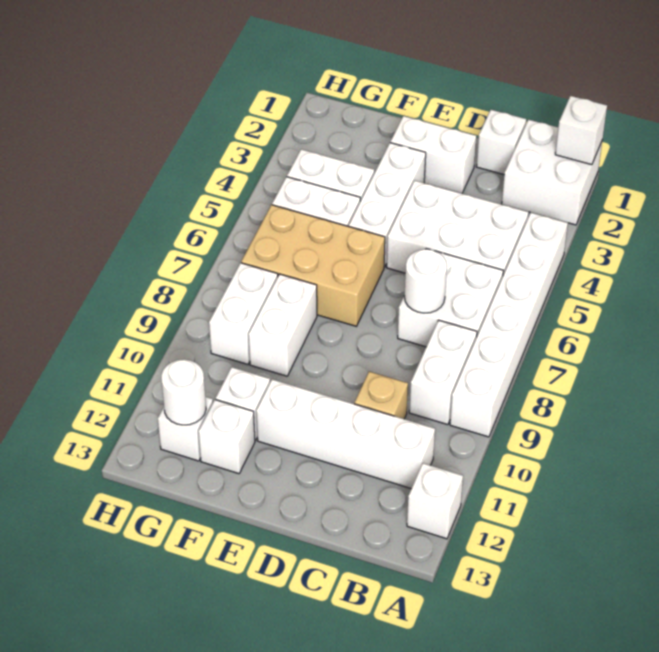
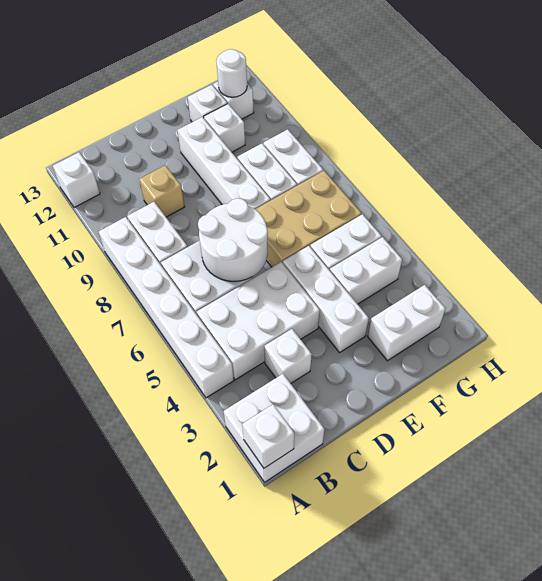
white 1x4 brick [256,379,435,489] -> white 1x4 brick turned to [178,117,270,209]
white 1x1 brick [476,110,526,175] -> white 1x1 brick moved to [264,329,312,383]
white 1x1 round brick [404,249,447,313] -> white 2x2 round brick [198,198,268,281]
white 1x2 brick [390,116,476,193] -> white 1x2 brick moved to [368,285,446,361]

